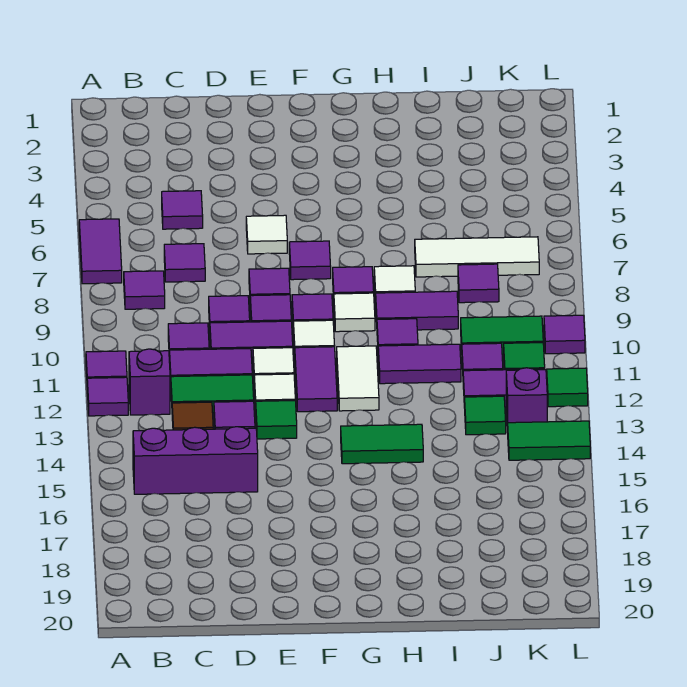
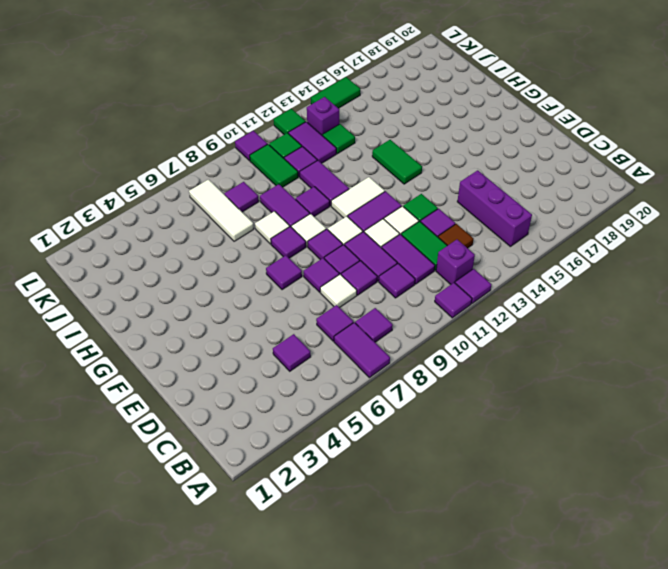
purple 1x2 tile [79,219,122,284] -> purple 1x2 tile turned to [334,322,390,378]
white 1x1 tile [246,215,287,254] -> white 1x1 tile moved to [320,274,357,308]
green 1x2 tile [508,421,590,460] -> green 1x2 tile turned to [311,77,360,108]

